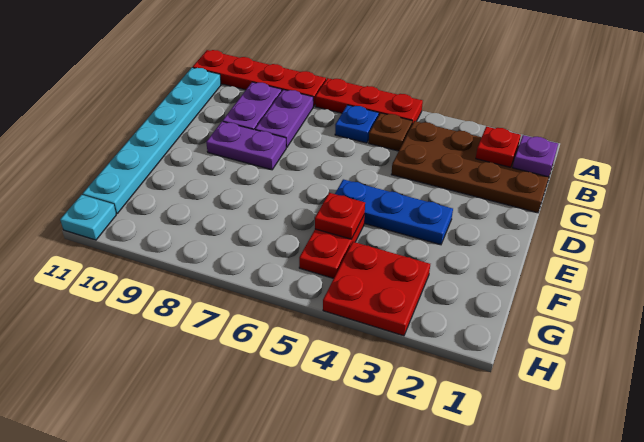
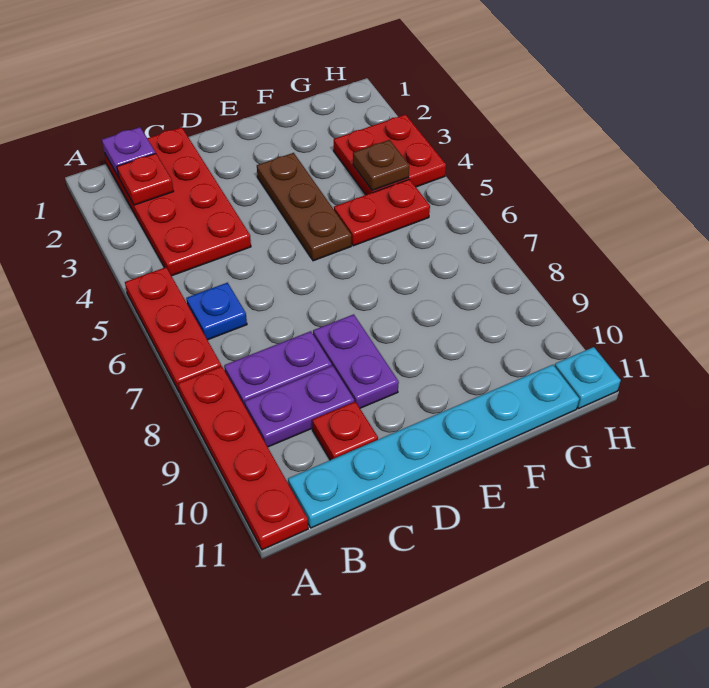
brown 2x4 plate [391,121,554,213] -> red 2x4 plate [104,127,251,276]
brown 1x1 plate [369,113,412,151] -> brown 1x1 plate moved to [353,140,409,191]
blue 1x3 plate [335,179,453,245] -> brown 1x3 plate [257,153,351,261]
red 1x1 plate [315,193,365,239] -> red 1x1 plate moved to [312,402,378,460]

